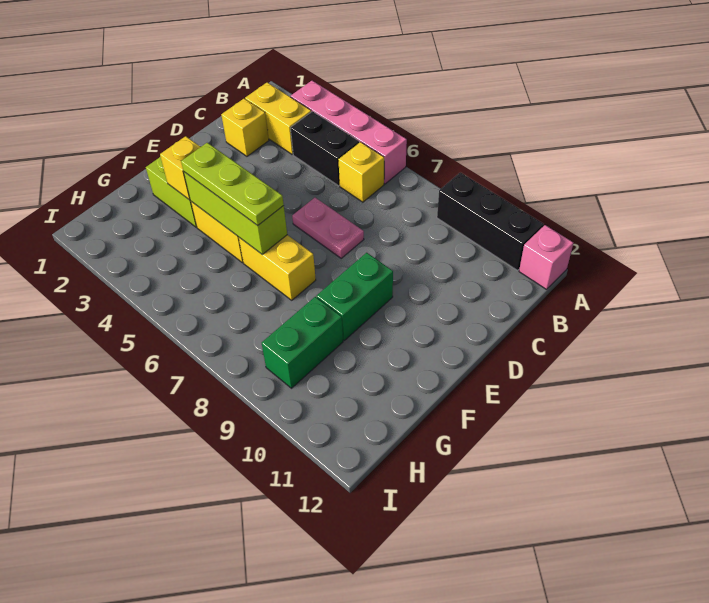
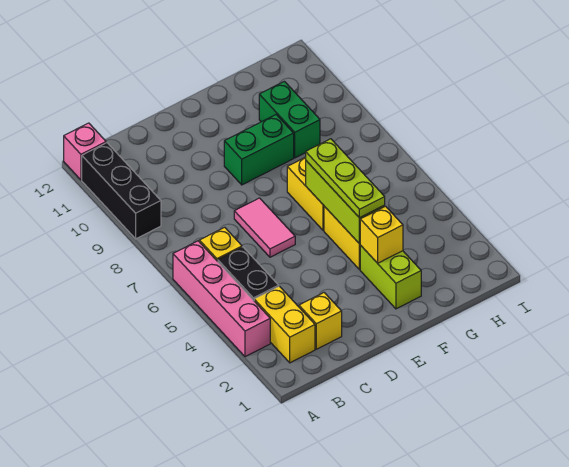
pink 1x2 plate [292,198,364,258] -> pink 1x2 tile [234,198,295,257]
green 1x2 brick [262,297,343,388] -> green 1x2 brick turned to [259,81,320,158]

